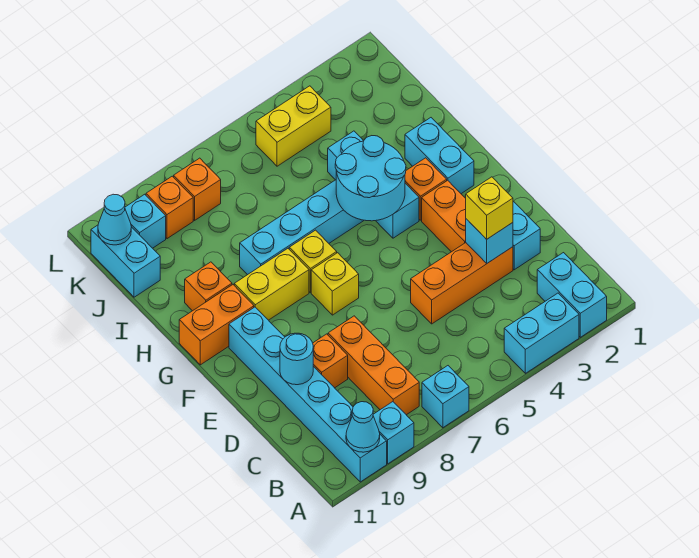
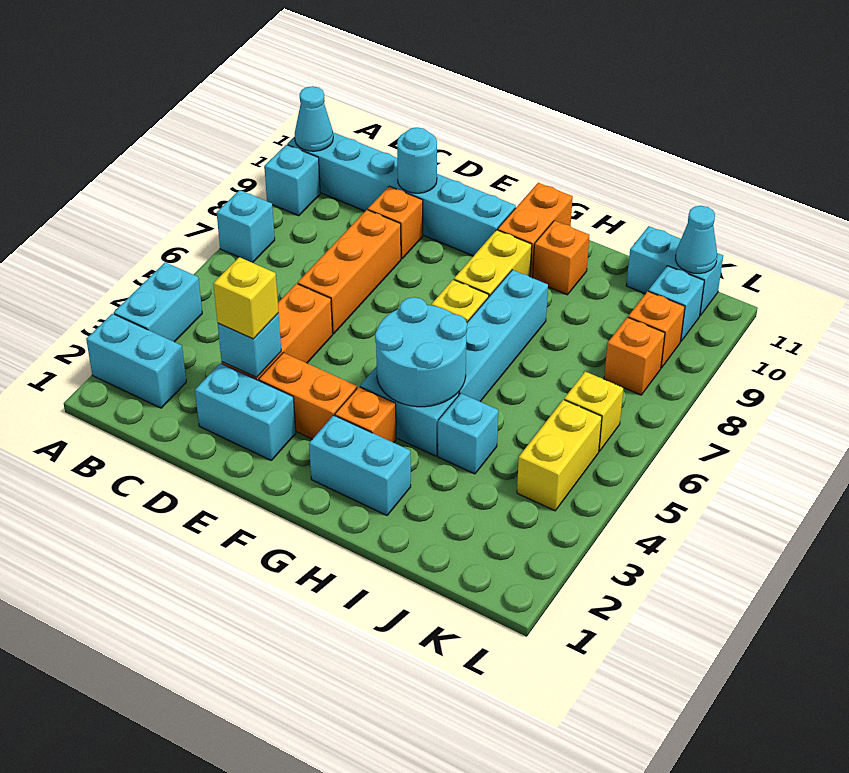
orange 1x3 brick [328,316,419,415] -> orange 1x3 brick turned to [297,210,401,334]
yellow 1x1 brick [311,253,359,315] -> yellow 1x1 brick moved to [564,372,623,451]

